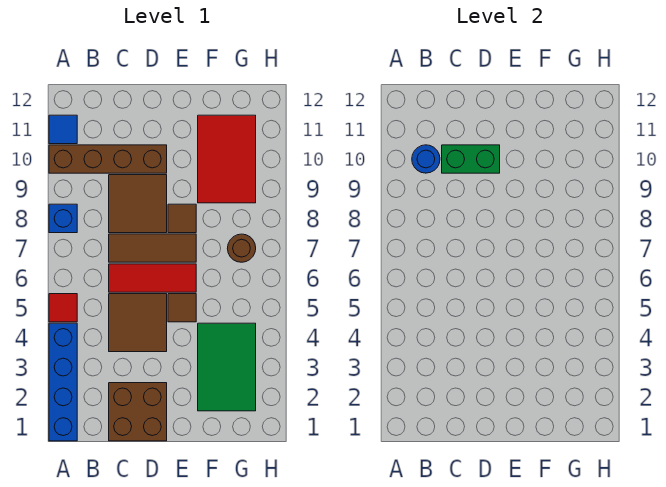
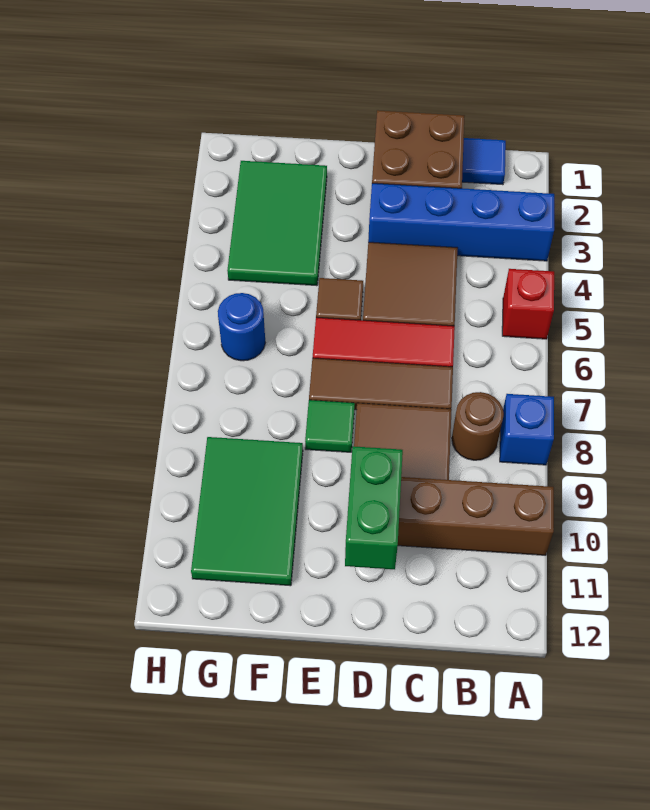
blue 1x4 brick [49,323,77,441] -> blue 1x4 brick turned to [368,183,554,261]
red 1x1 tile [49,294,77,322] -> red 1x1 brick [502,269,554,339]
blue 1x1 tile [49,115,77,144] -> blue 1x1 tile moved to [462,138,506,185]
blue 1x1 round brick [412,145,440,173] -> blue 1x1 round brick moved to [218,293,265,361]
green 1x2 brick [442,145,500,173] -> green 1x2 brick turned to [345,446,403,569]
brown 1x1 tile [168,204,196,233] -> green 1x1 tile [305,400,355,452]
red 2x3 tile [198,115,256,203] -> green 2x3 tile [191,437,303,586]
brown 1x1 round brick [227,234,256,262] -> brown 1x1 round brick moved to [452,392,504,460]

